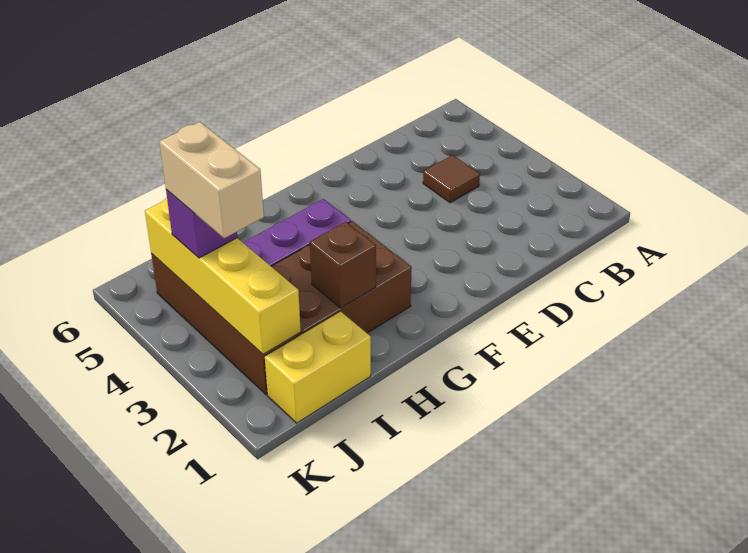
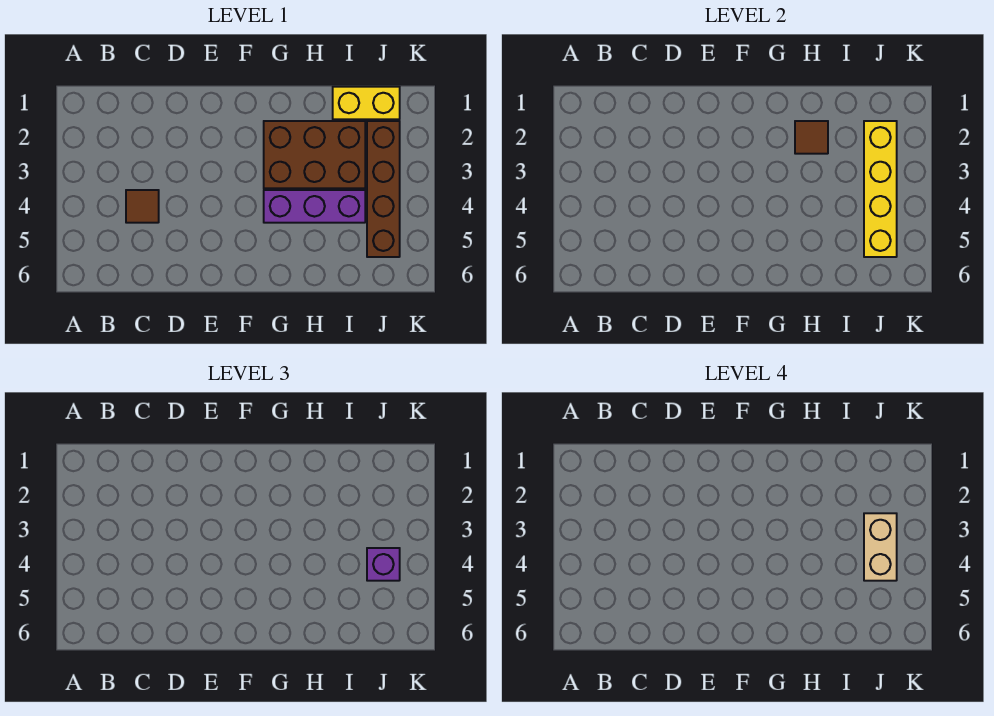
brown 1x1 brick [310,222,376,308] -> brown 1x1 tile [795,121,828,154]

